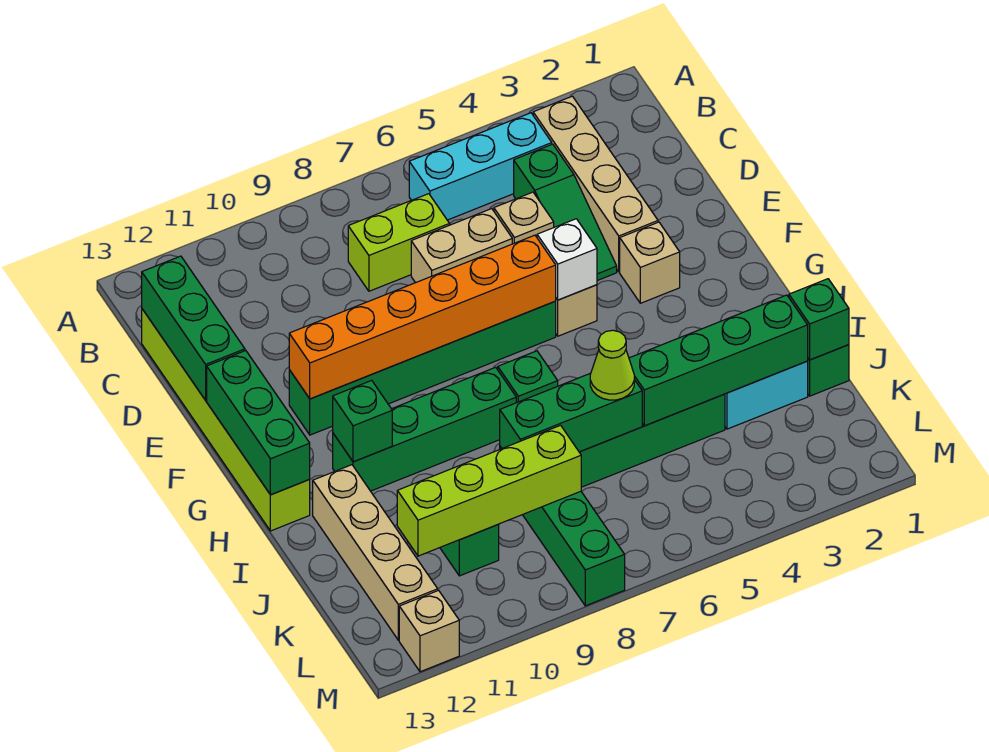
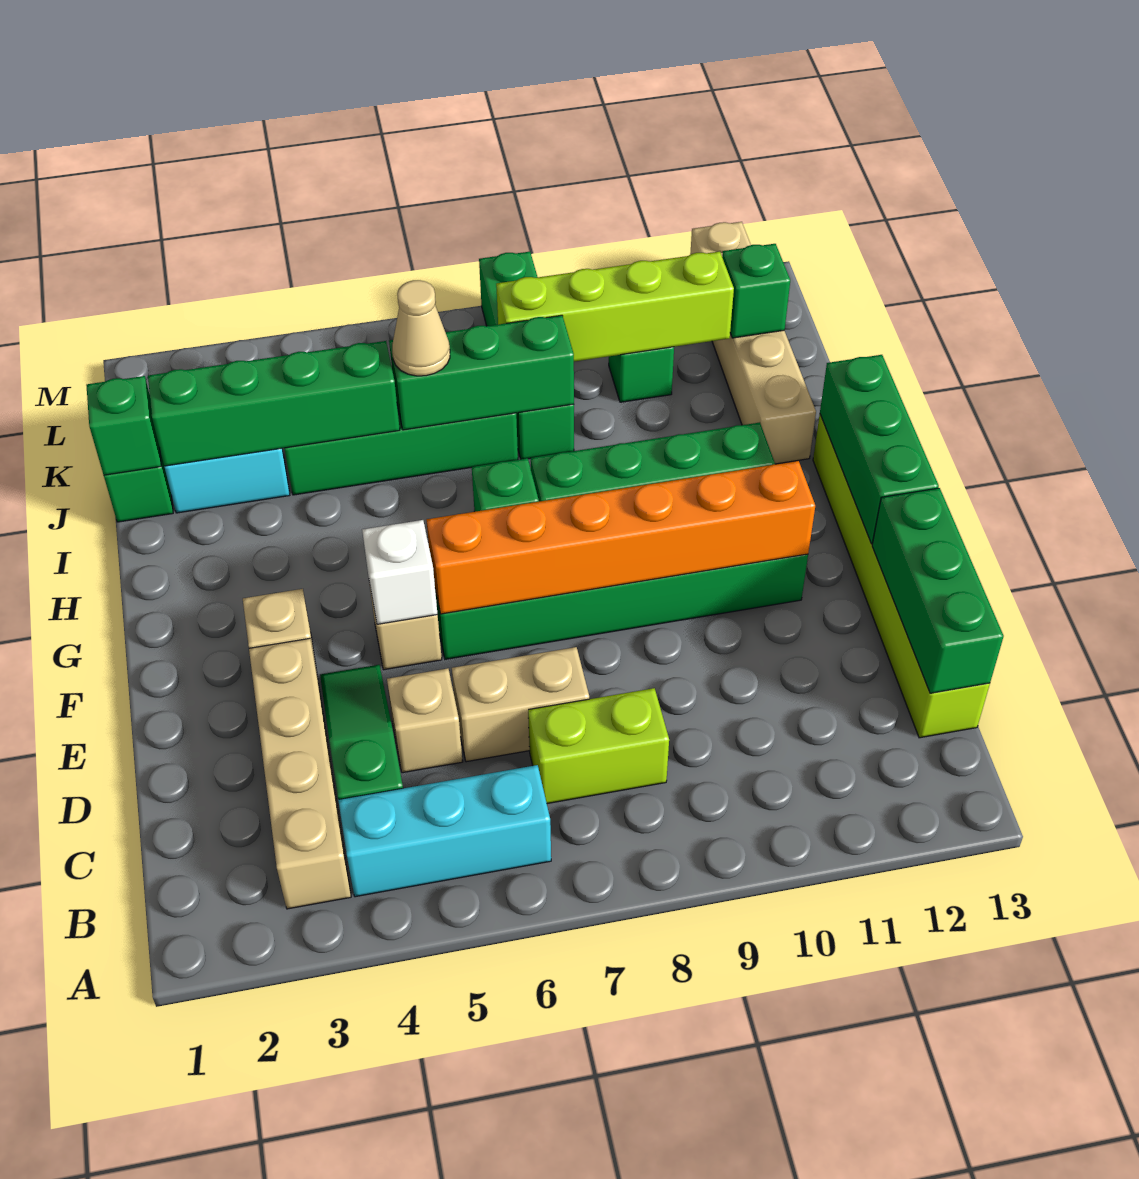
green 1x1 brick [333,380,392,462] -> green 1x1 brick moved to [722,244,790,338]
lime 1x1 cone [590,330,634,400] -> tan 1x1 cone [392,280,450,376]

